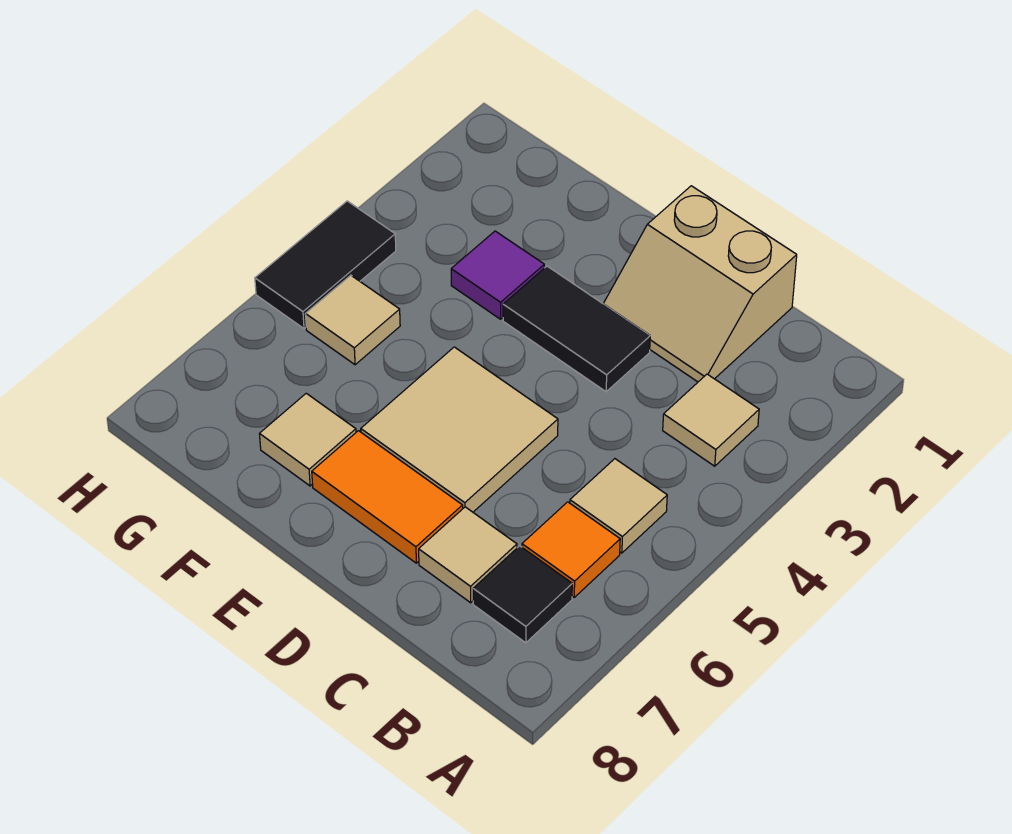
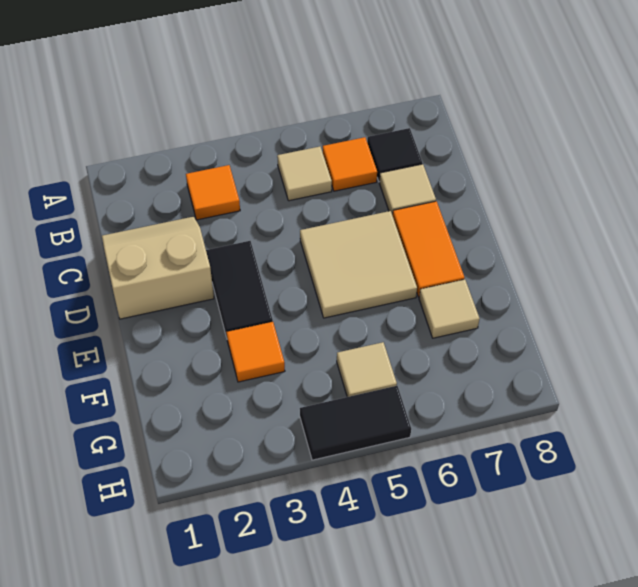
tan 1x1 tile [663,374,759,466] -> orange 1x1 tile [186,165,240,220]
tan 2x2 slope [603,186,797,382] -> tan 2x2 slope turned to [102,217,214,319]
purple 1x1 tile [451,231,544,319] -> orange 1x1 tile [226,322,285,382]

